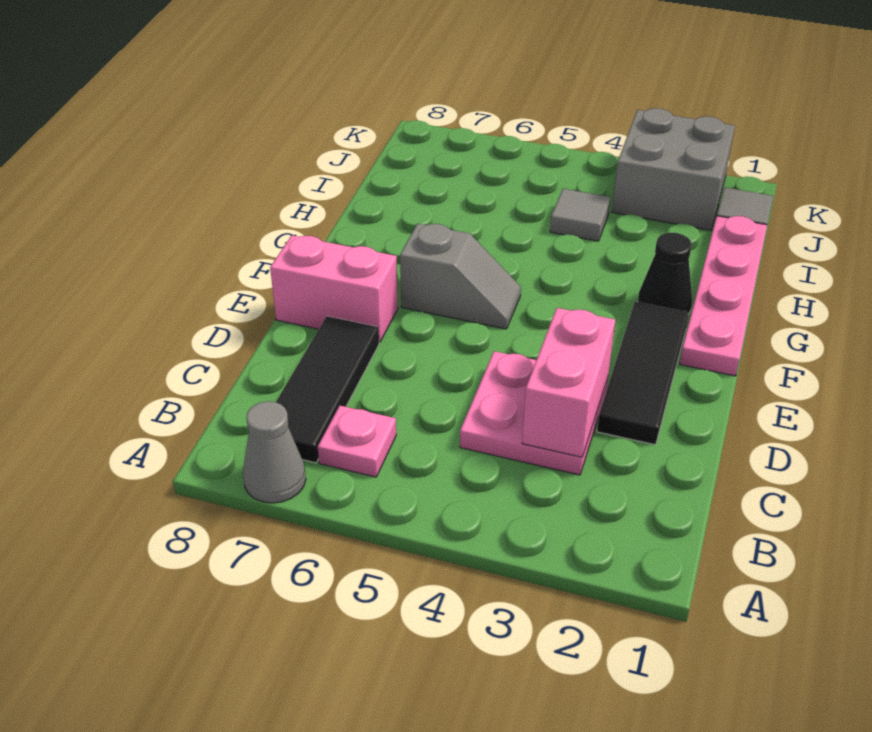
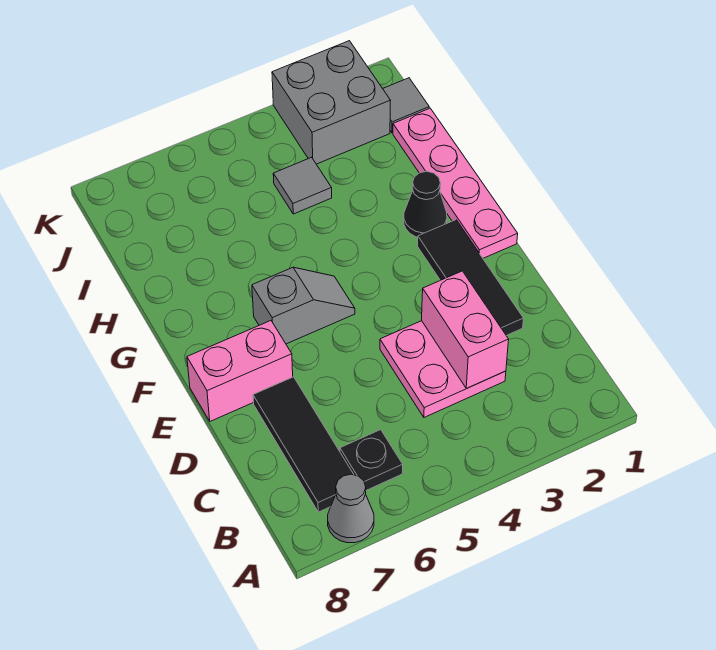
pink 1x1 plate [318,406,396,477] -> black 1x1 plate [340,430,403,490]

